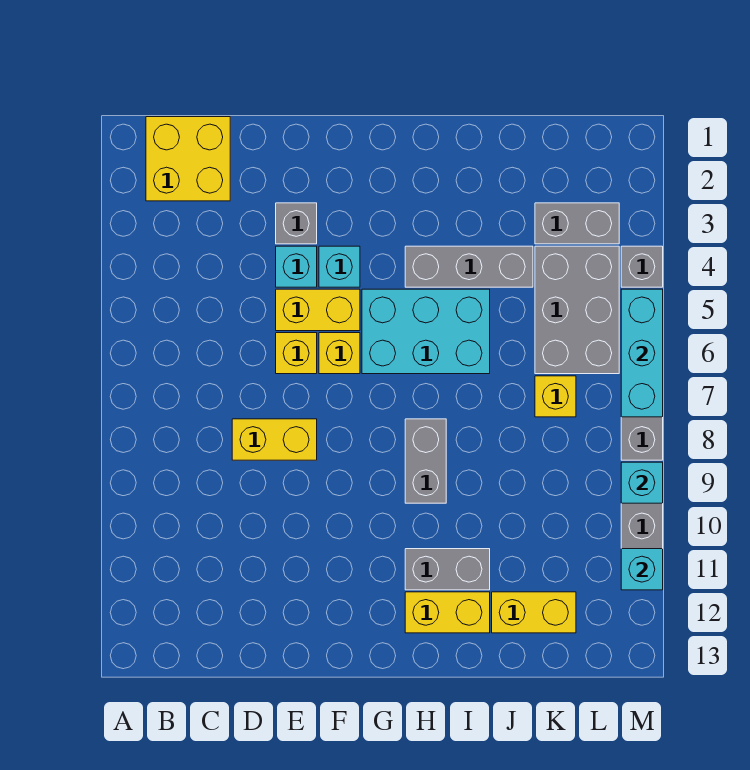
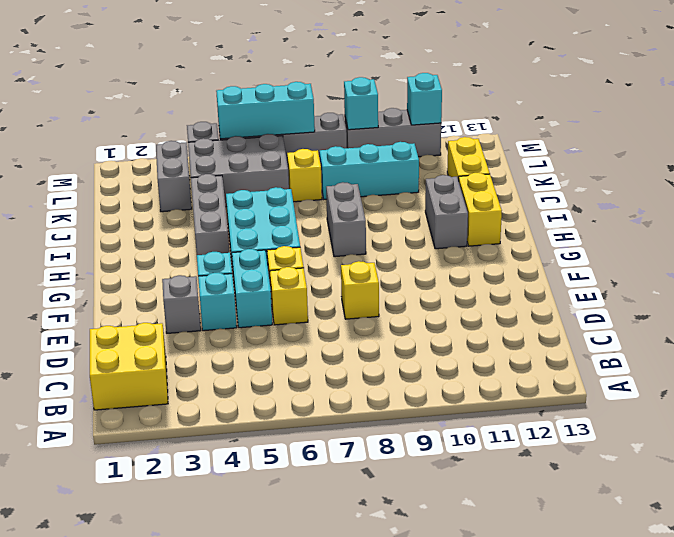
yellow 1x2 brick [232,419,317,460] -> yellow 1x1 brick [341,261,379,319]
yellow 1x2 brick [276,289,360,331] -> cyan 1x2 brick [232,249,272,328]
grey 1x2 brick [405,419,446,503] -> grey 1x2 brick turned to [326,182,366,257]
none -> cyan 1x3 brick [320,142,419,199]

